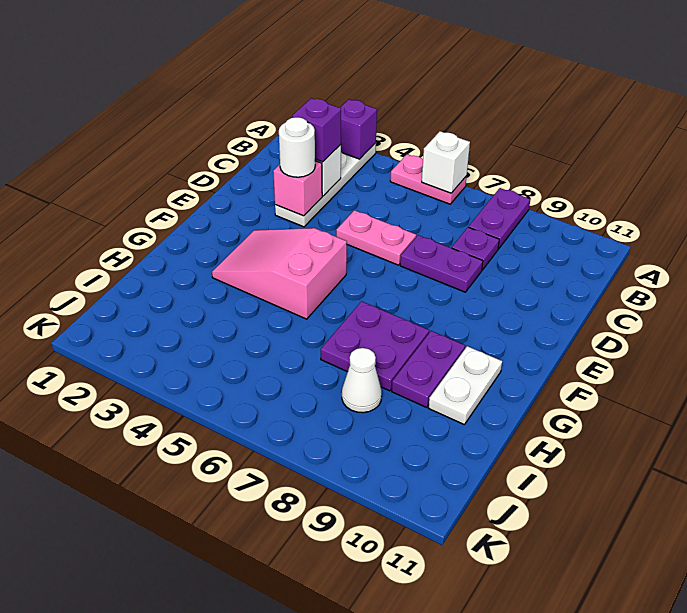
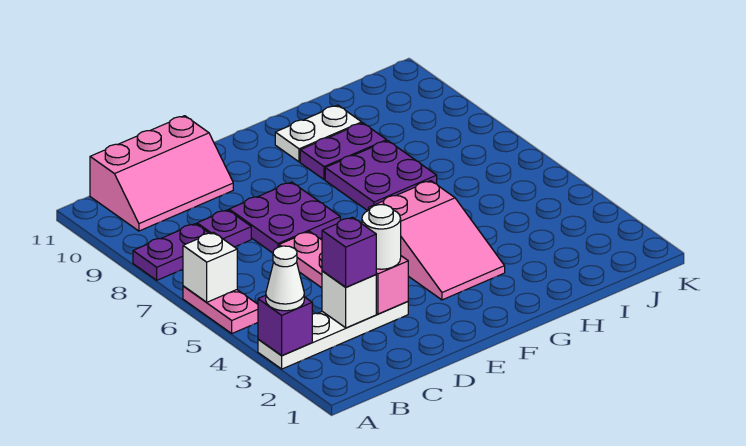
none -> pink 2x3 slope [90,116,233,231]
purple 1x2 plate [400,235,483,292] -> purple 2x2 plate [229,182,340,253]
white 1x1 cone [342,348,382,413] -> white 1x1 cone moved to [266,246,304,311]

